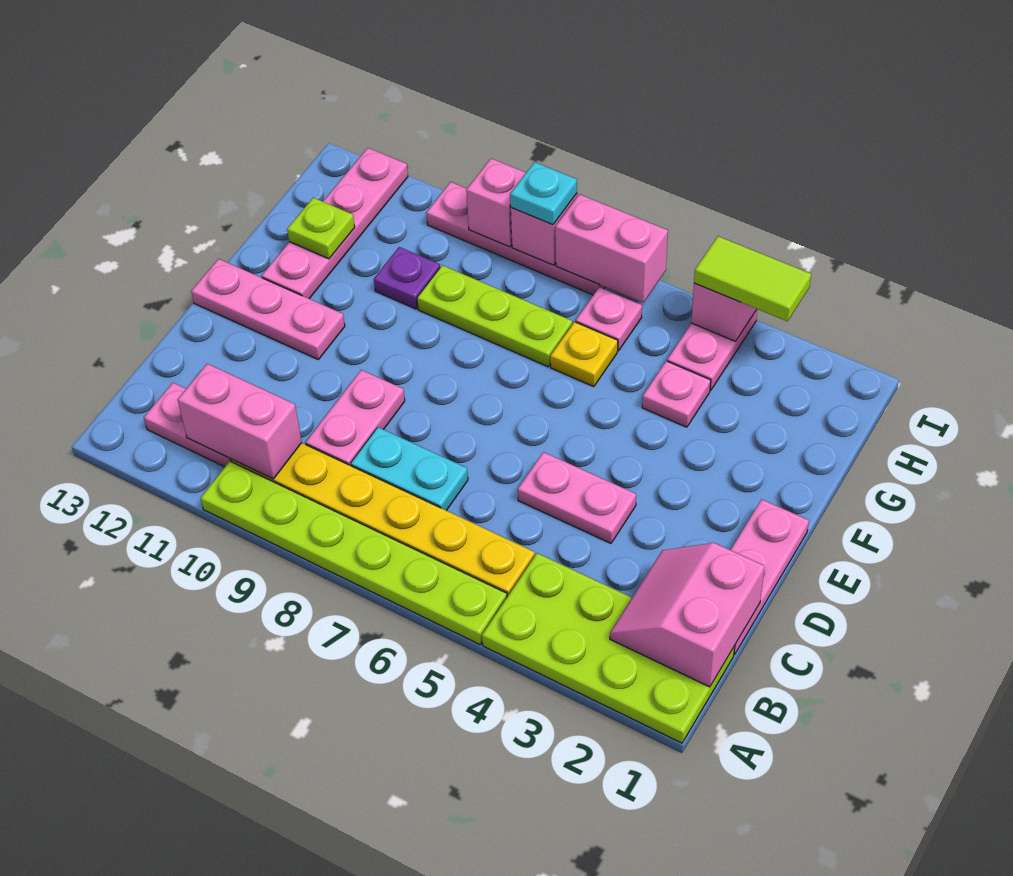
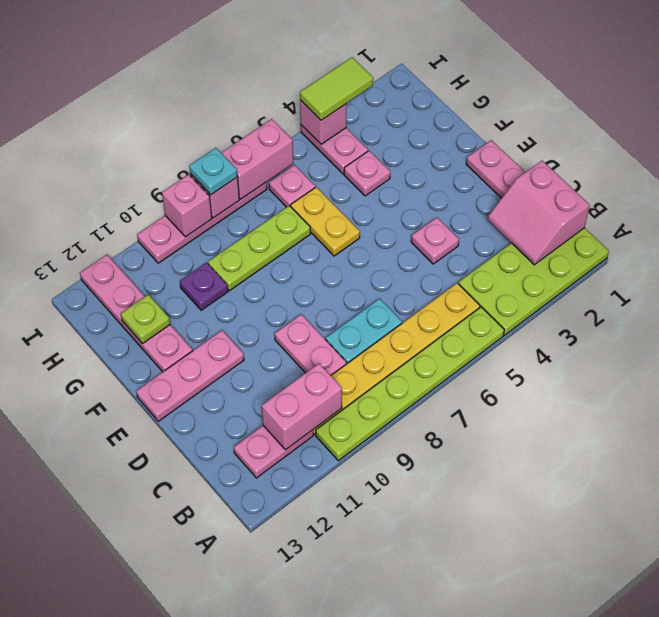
pink 1x2 plate [518,452,636,543] -> pink 1x1 plate [411,218,459,264]
yellow 1x1 plate [550,322,618,387] -> yellow 1x2 plate [291,187,360,256]

